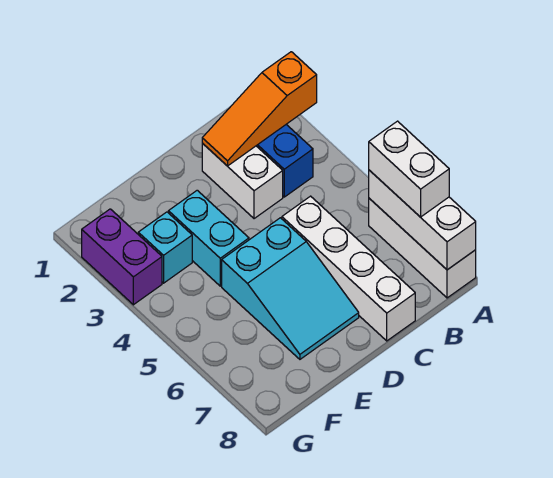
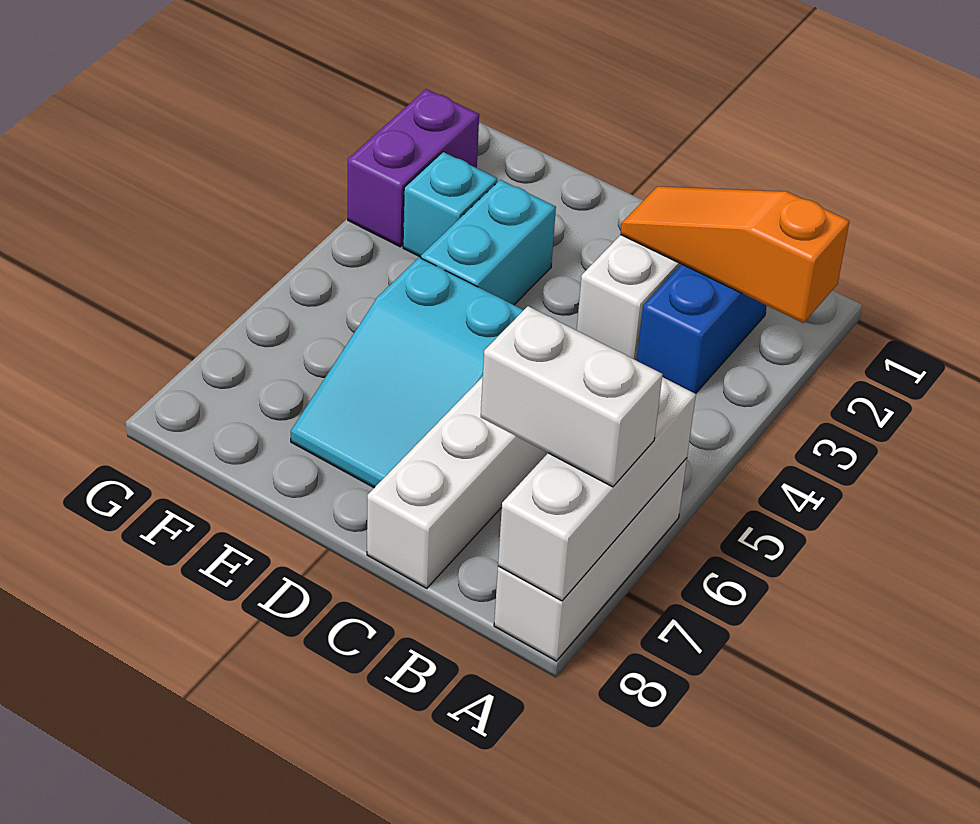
white 1x2 brick [369,121,449,217] -> white 1x2 brick turned to [481,306,663,487]

